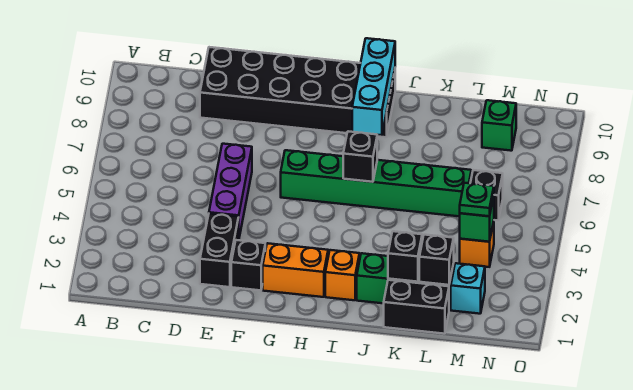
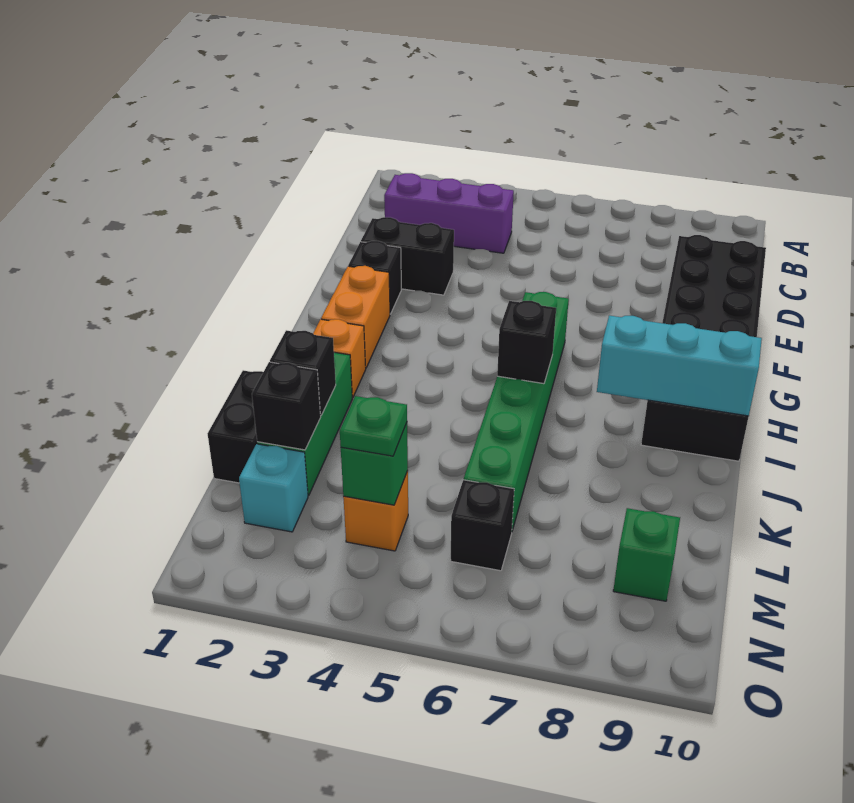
purple 1x3 brick [209,144,252,237] -> purple 1x3 brick moved to [384,173,514,253]

